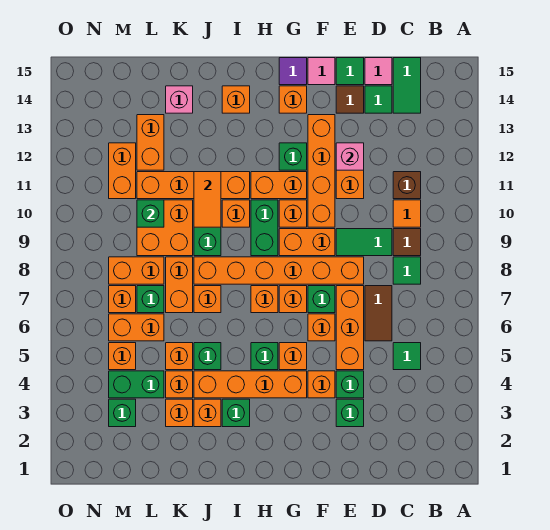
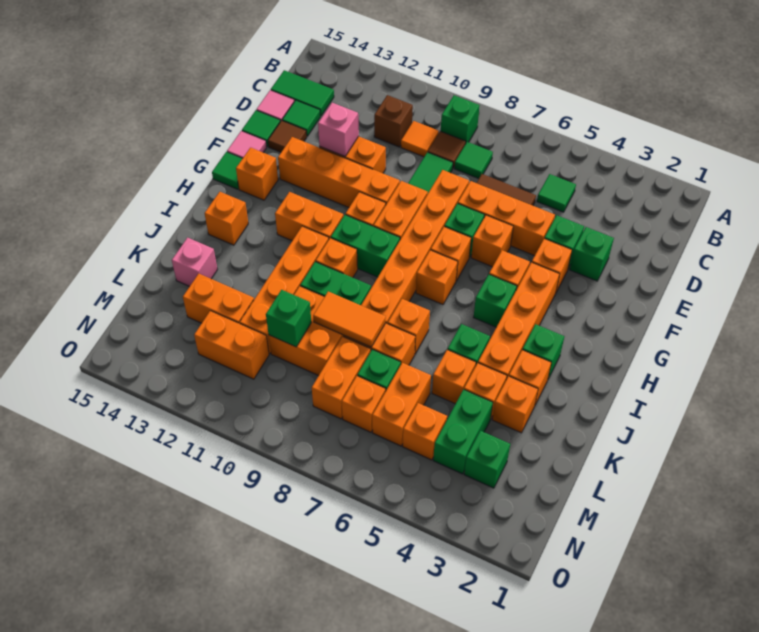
orange 1x2 brick [251,172,307,199] -> orange 1x2 brick turned to [275,192,344,241]
green 1x1 brick [279,143,307,170] -> green 1x1 brick moved to [441,95,480,143]
purple 1x1 tile [279,58,307,85] -> green 1x1 tile [212,152,243,189]
orange 1x2 tile [194,172,221,227] -> orange 1x2 tile moved to [313,292,386,347]

